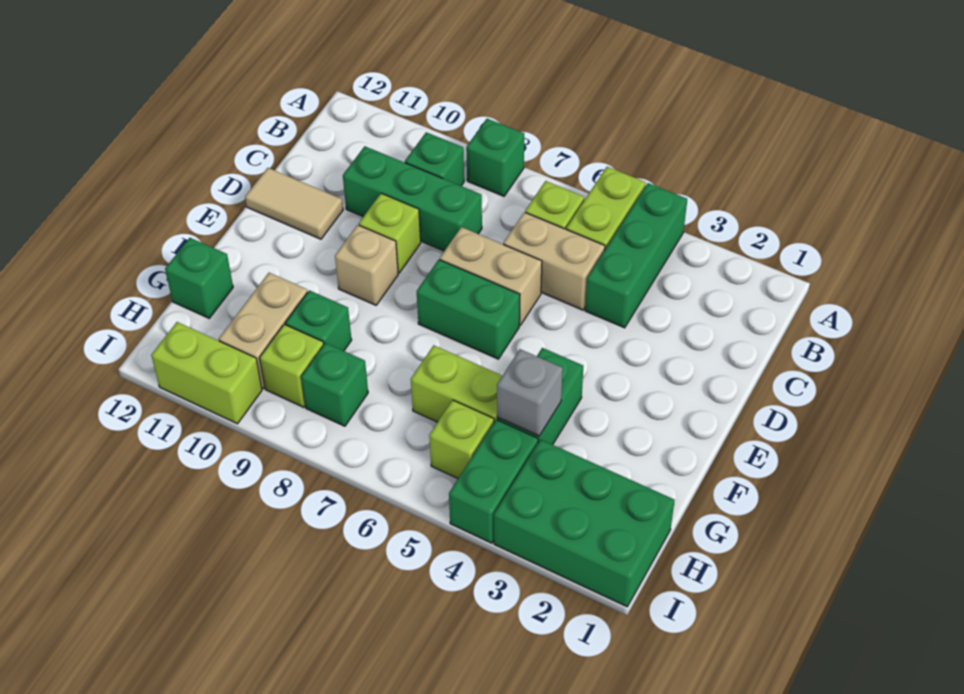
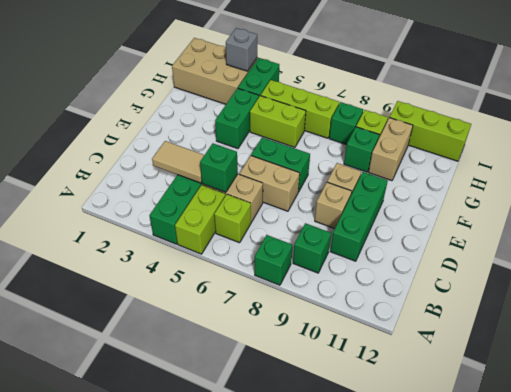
green 1x3 brick [343,146,482,251] -> green 1x3 brick turned to [330,172,388,261]
lime 1x1 brick [359,193,421,273] -> tan 1x1 brick [315,182,352,229]
tan 1x2 tile [245,168,343,239] -> tan 1x2 tile moved to [152,141,204,183]
grey 1x1 brick [497,349,563,436] -> grey 1x1 brick moved to [226,28,257,71]
green 1x1 brick [165,238,233,318] -> green 1x1 brick moved to [200,143,238,192]
green 2x3 brick [494,440,675,607] -> tan 2x3 brick [172,38,257,104]
lime 1x1 brick [429,400,494,478] -> lime 1x3 brick [261,80,339,138]
lime 1x2 brick [151,322,262,424] -> lime 1x3 brick [389,101,471,161]

